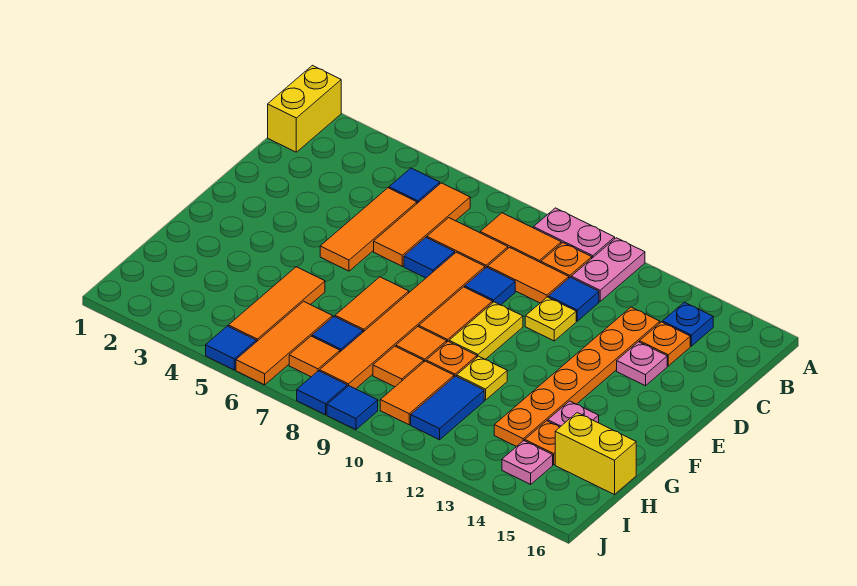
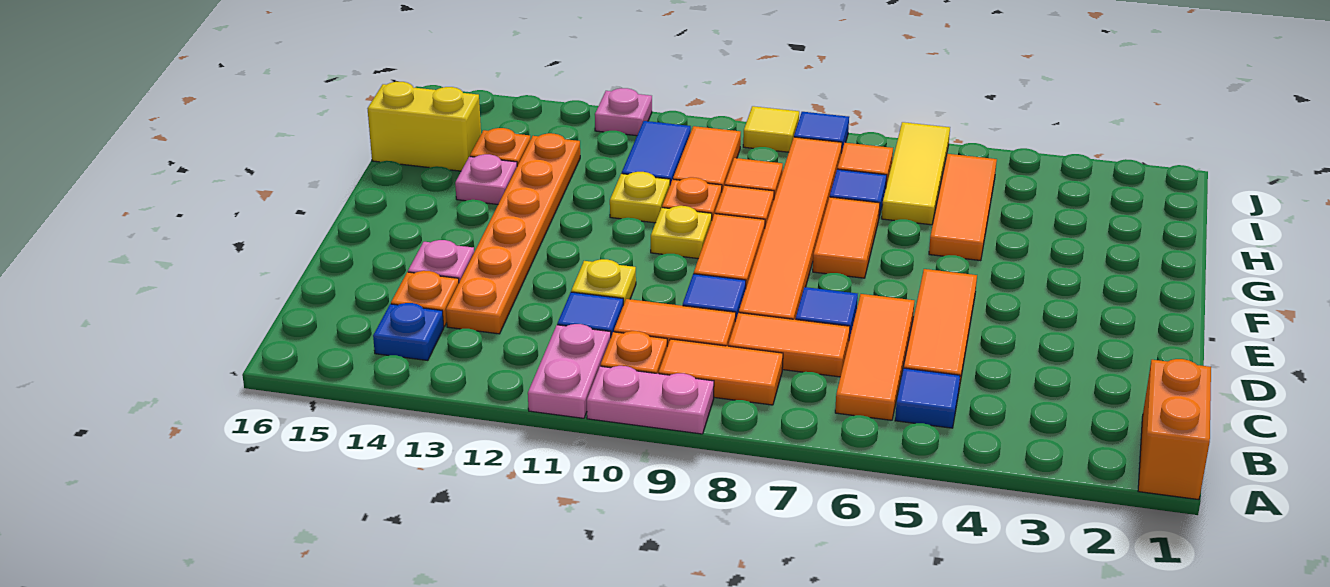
yellow 1x2 brick [268,65,341,152] -> orange 1x2 brick [1138,359,1211,500]
yellow 1x2 plate [449,302,523,359] -> yellow 1x1 plate [651,206,712,259]
orange 1x3 tile [236,301,333,385] -> yellow 1x3 tile [882,122,950,225]
pink 1x1 plate [502,441,553,484] -> pink 1x1 plate moved to [595,88,652,136]
blue 1x1 tile [206,326,256,370] -> none
blue 1x1 tile [327,386,378,430] -> yellow 1x1 tile [743,106,799,152]

